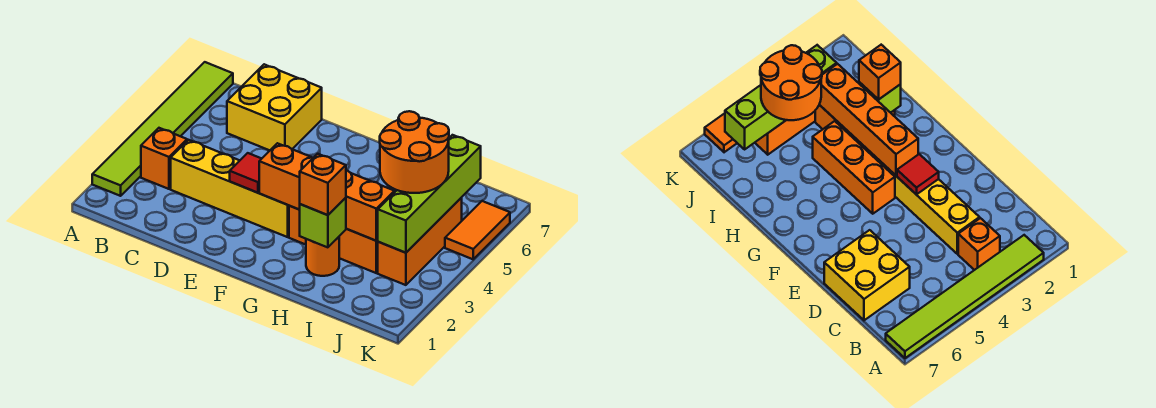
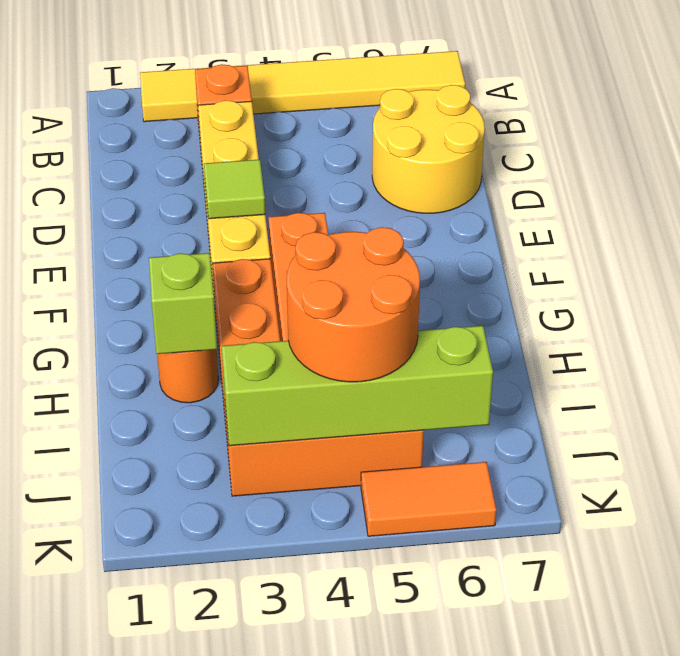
lime 1x6 tile [92,62,233,196] -> yellow 1x6 tile [140,51,465,122]
yellow 2x2 brick [227,64,322,150] -> yellow 2x2 round brick [372,85,485,213]
red 1x1 tile [230,153,262,193] -> lime 1x1 tile [204,159,265,219]
orange 1x4 brick [259,143,394,241] -> none
orange 1x1 brick [300,154,346,215] -> none

